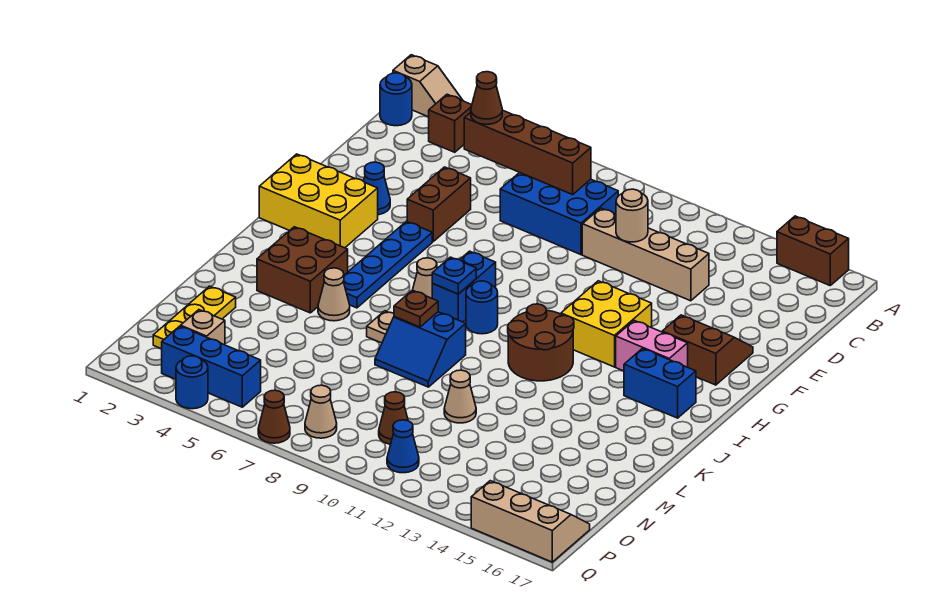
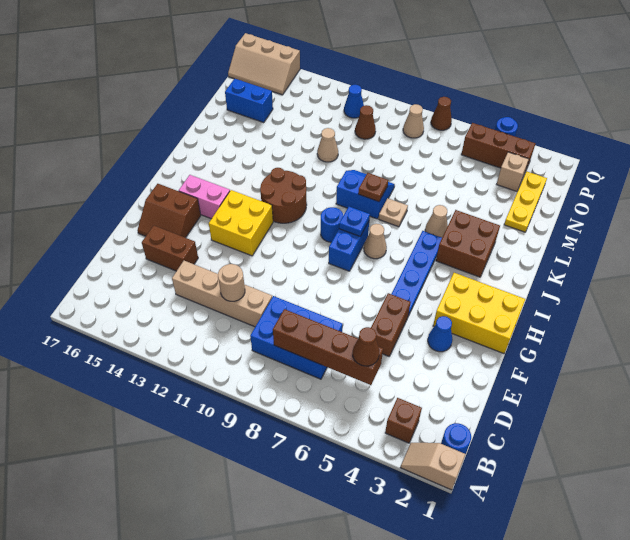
brown 1x2 brick [777,216,849,285] -> brown 1x2 brick moved to [142,226,198,271]
blue 1x2 brick [624,349,696,418] -> blue 1x2 brick moved to [225,79,273,123]
blue 1x3 brick [162,326,261,407] -> brown 1x3 brick [461,123,536,172]

